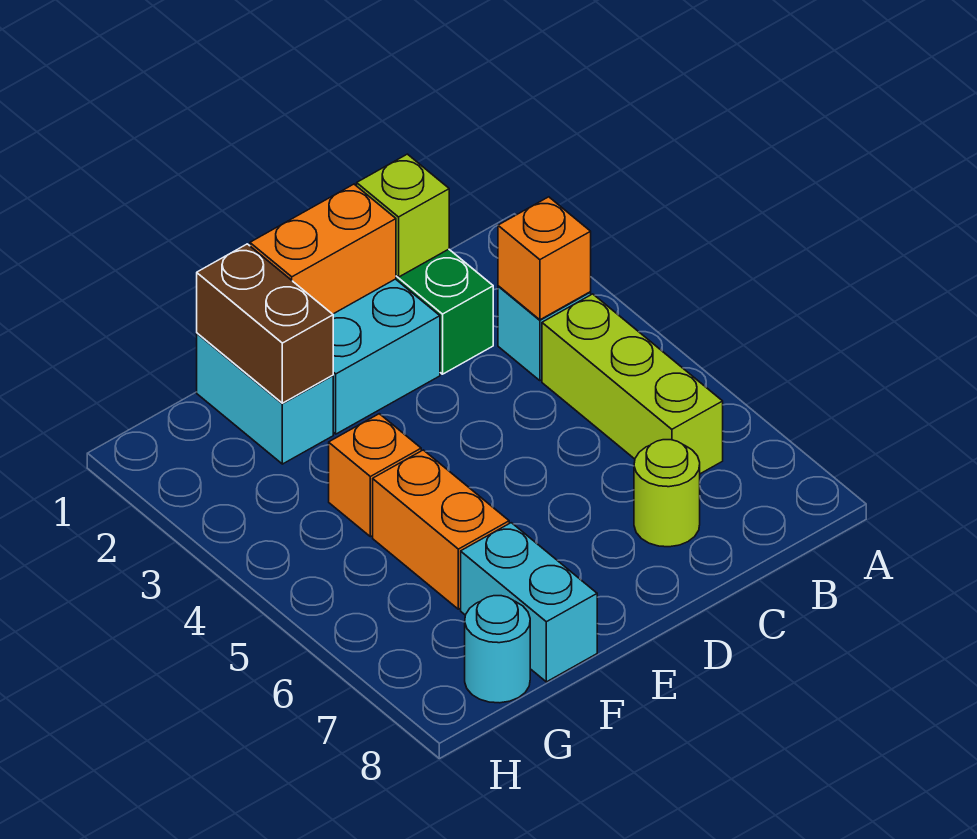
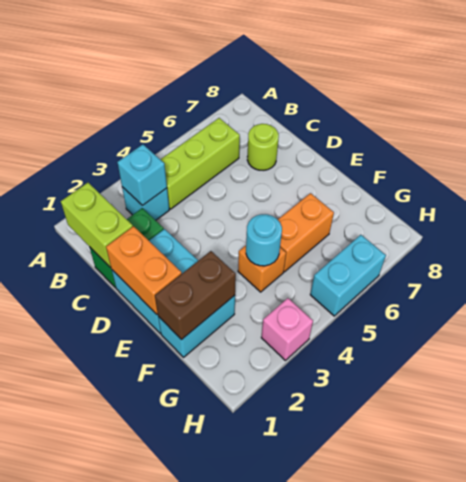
orange 1x1 brick [498,197,591,320] -> cyan 1x1 brick [117,144,167,206]
lime 1x1 brick [357,154,449,277] -> lime 1x2 brick [61,183,133,268]
cyan 1x2 brick [461,523,597,682] -> cyan 1x2 brick moved to [310,235,386,316]
cyan 1x1 round brick [465,596,530,703] -> cyan 1x1 round brick moved to [246,214,282,266]
none -> pink 1x1 brick [261,298,313,360]

